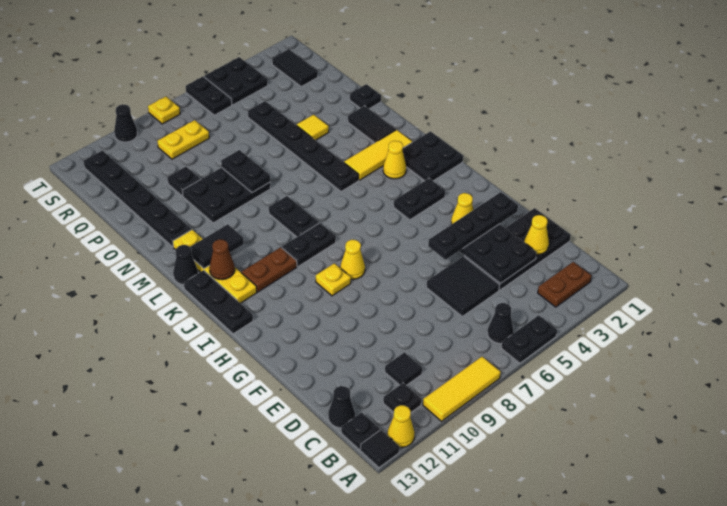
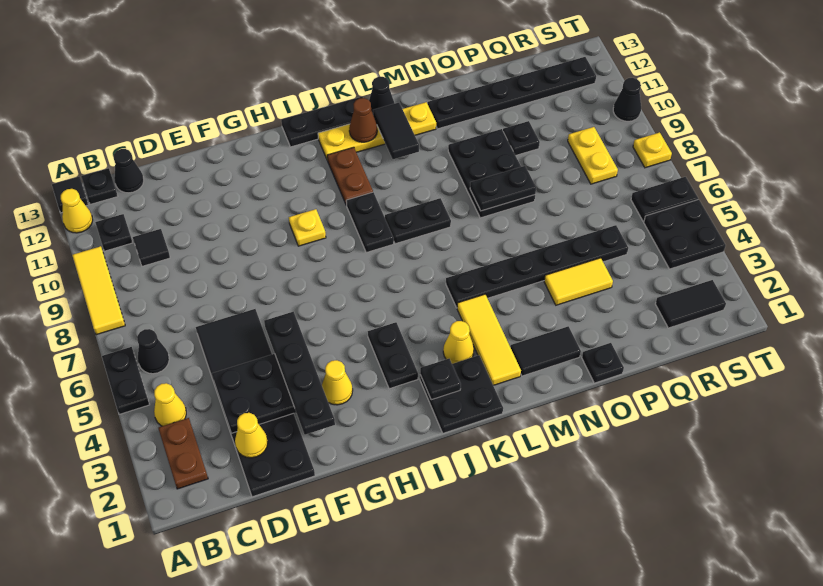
yellow 1x1 cone [340,240,365,279] -> yellow 1x1 cone moved to [154,383,186,426]
none -> black 1x1 plate [420,359,461,400]
yellow 1x1 tile [297,115,329,140] -> yellow 1x2 tile [544,258,613,305]

